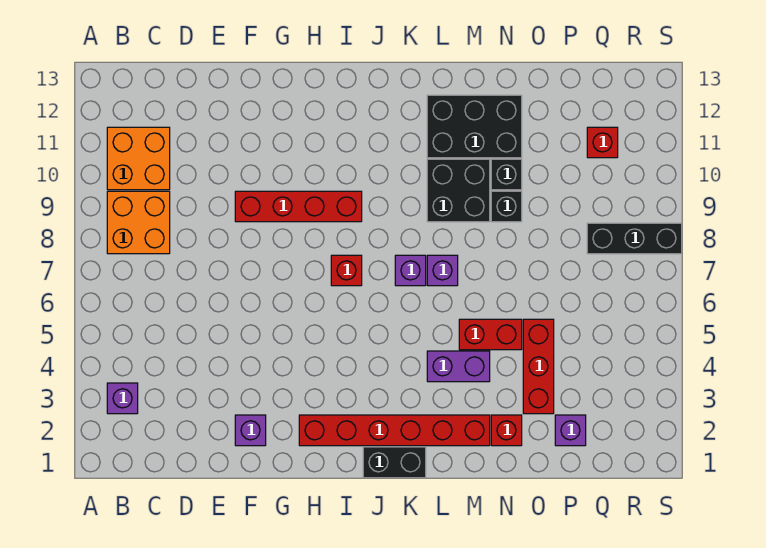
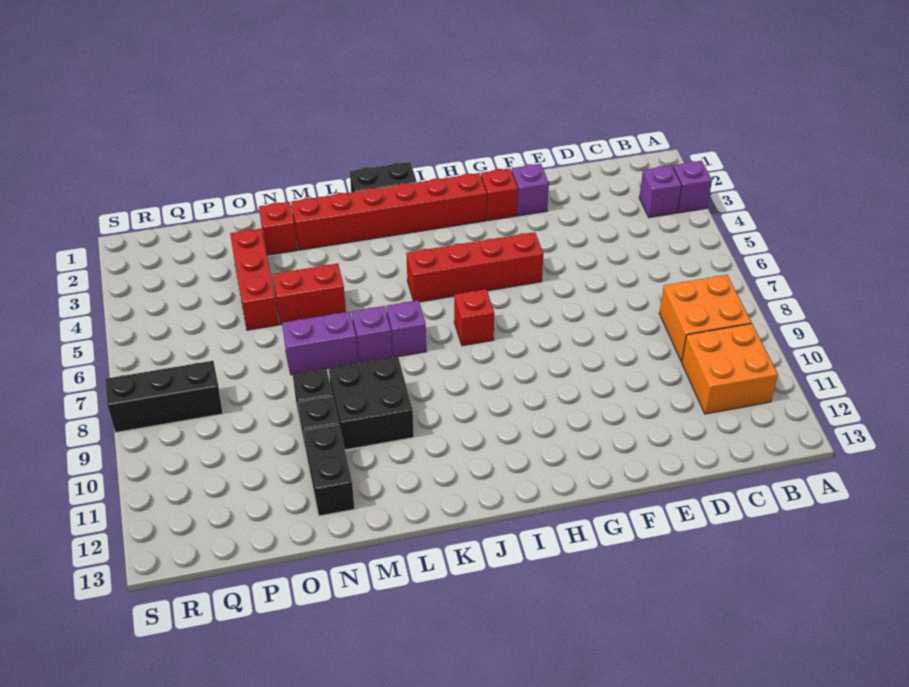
red 1x4 brick [235,191,362,222] -> red 1x4 brick moved to [406,232,544,302]
purple 1x2 brick [427,351,490,382] -> purple 1x2 brick moved to [282,312,358,375]
black 2x3 brick [427,95,522,158] -> black 1x2 brick [304,424,355,516]
purple 1x1 brick [555,415,586,446] -> purple 1x1 brick moved to [673,161,712,213]
red 1x1 brick [587,127,618,158] -> red 1x1 brick moved to [481,168,518,221]

